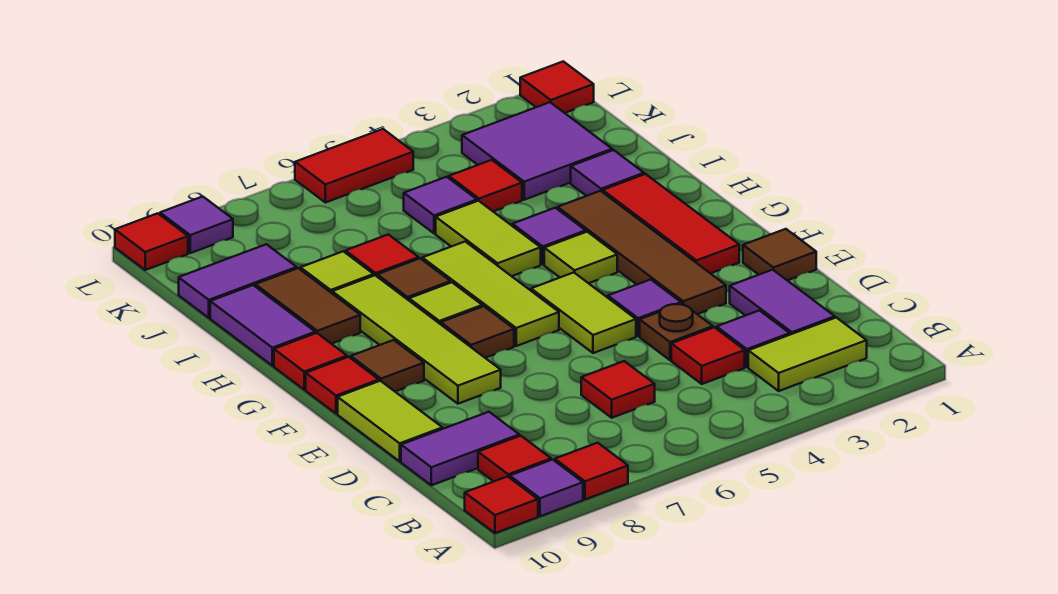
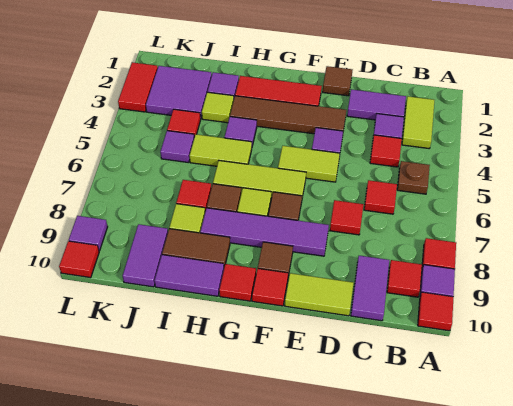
brown 1x1 plate [640,303,713,360] -> brown 1x1 plate moved to [397,161,430,194]
lime 1x4 tile [332,275,501,404] -> purple 1x4 tile [200,208,329,256]
lime 1x1 tile [544,232,617,283] -> lime 1x1 tile moved to [202,92,234,123]
red 1x1 tile [520,61,594,113] -> red 1x1 tile moved to [330,200,364,235]
red 1x2 tile [295,129,413,203] -> red 1x2 tile moved to [118,62,158,112]

